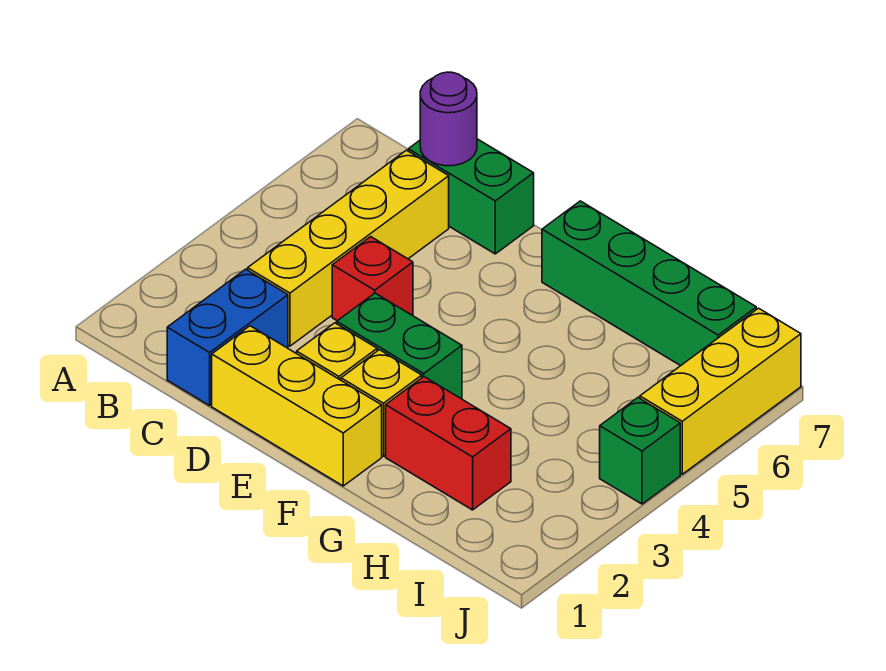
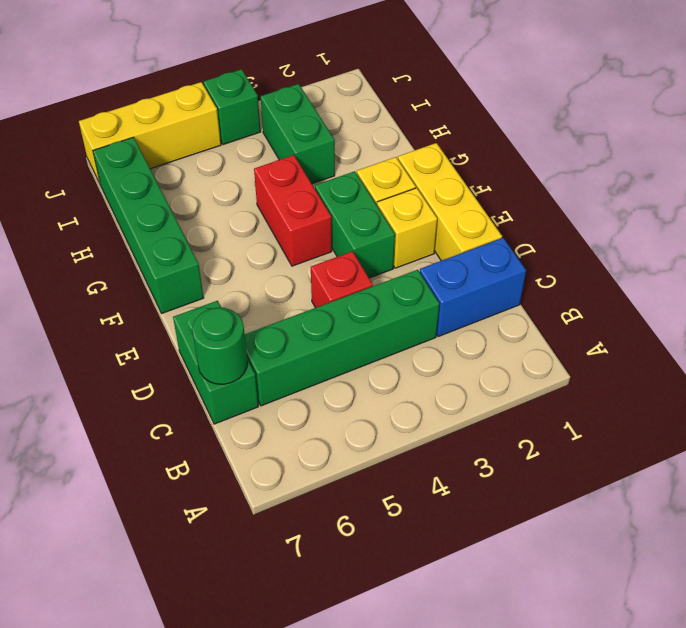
yellow 1x4 brick [248,150,449,346] -> green 1x4 brick [245,270,439,406]
purple 1x1 round brick [420,72,477,166] -> green 1x1 round brick [192,308,247,384]
red 1x2 brick [386,377,511,510] -> red 1x2 brick moved to [254,155,332,266]
none -> green 1x2 brick [261,84,335,184]

